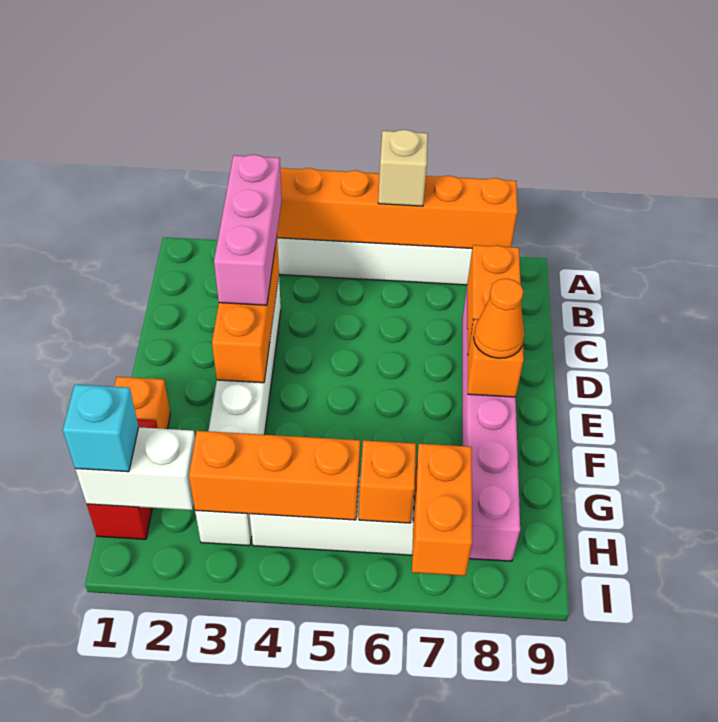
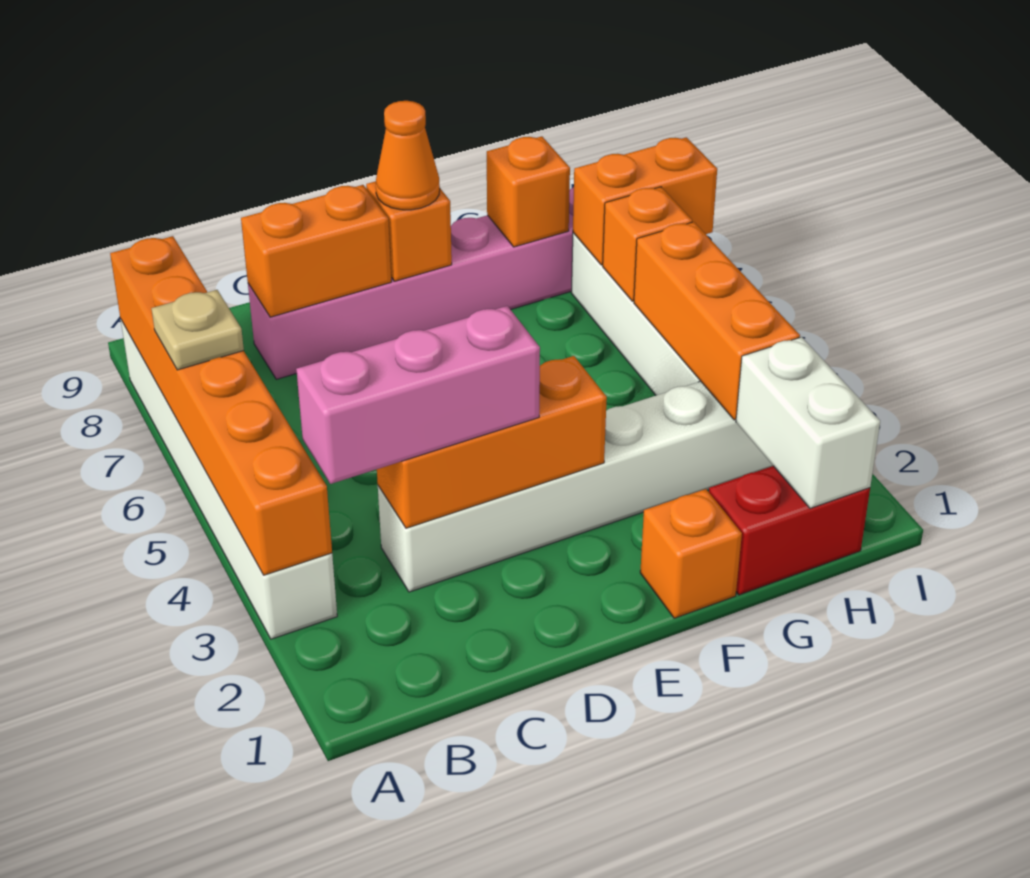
tan 1x1 brick [378,130,428,206] -> tan 1x1 plate [151,290,244,370]
none -> orange 1x1 brick [487,136,570,247]
cyan 1x1 brick [63,384,138,472] -> none

